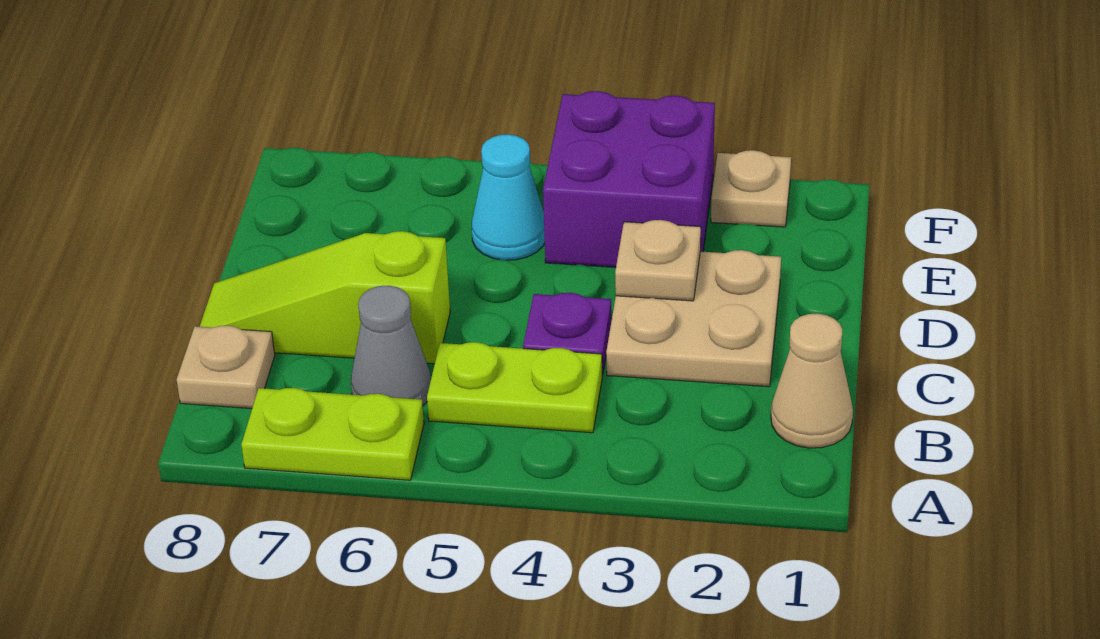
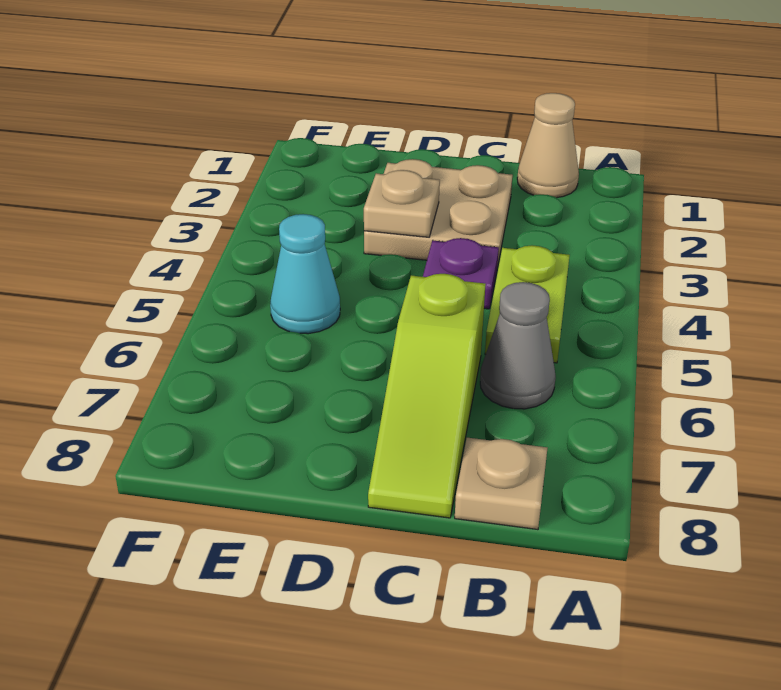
lime 1x2 plate [241,388,424,480] -> none
purple 2x2 brick [543,91,715,267] -> none
tan 1x1 plate [711,150,791,227] -> none

